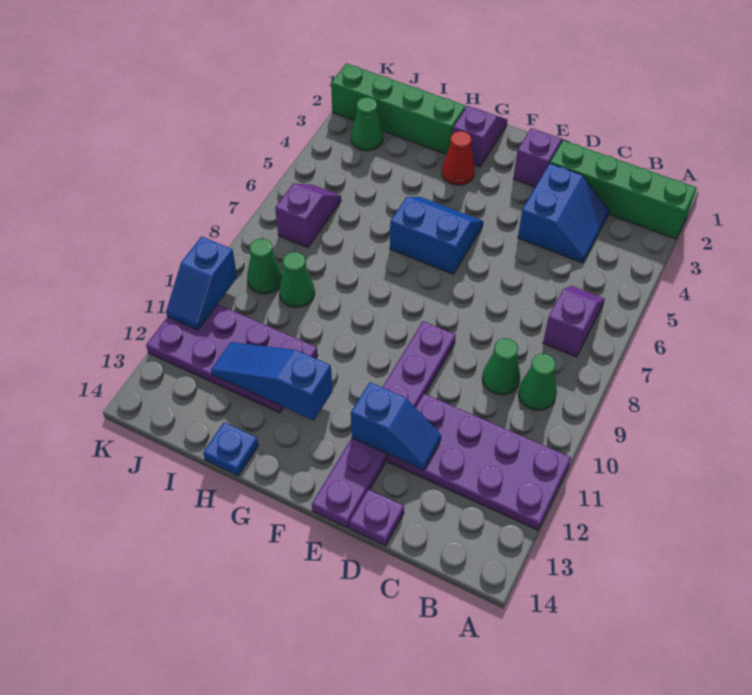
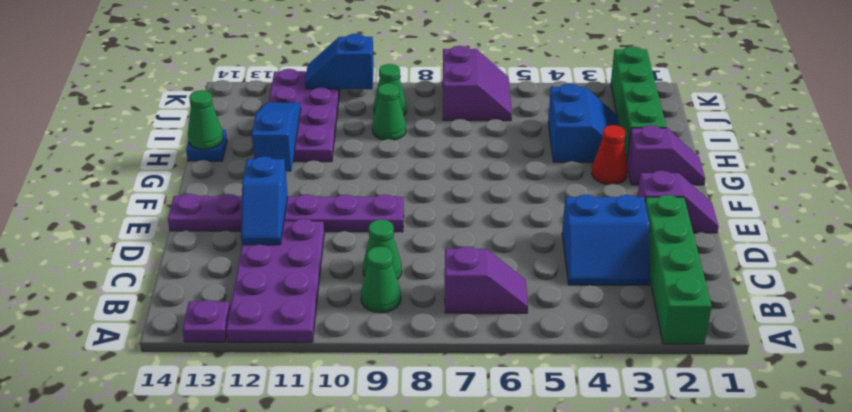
purple 1x1 plate [349,489,404,546] -> purple 1x1 plate moved to [182,300,230,342]
blue 2x2 slope [390,197,483,274] -> blue 2x2 slope moved to [548,84,619,162]
green 1x1 cone [351,97,383,151] -> green 1x1 cone moved to [188,90,223,149]
purple 1x2 slope [275,184,341,248] -> purple 2x2 slope [443,46,512,121]

